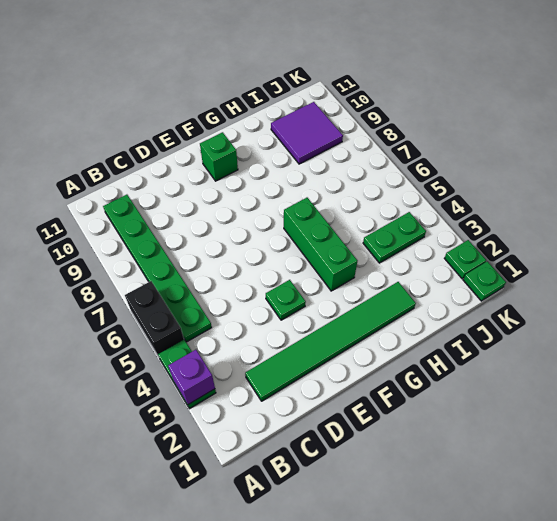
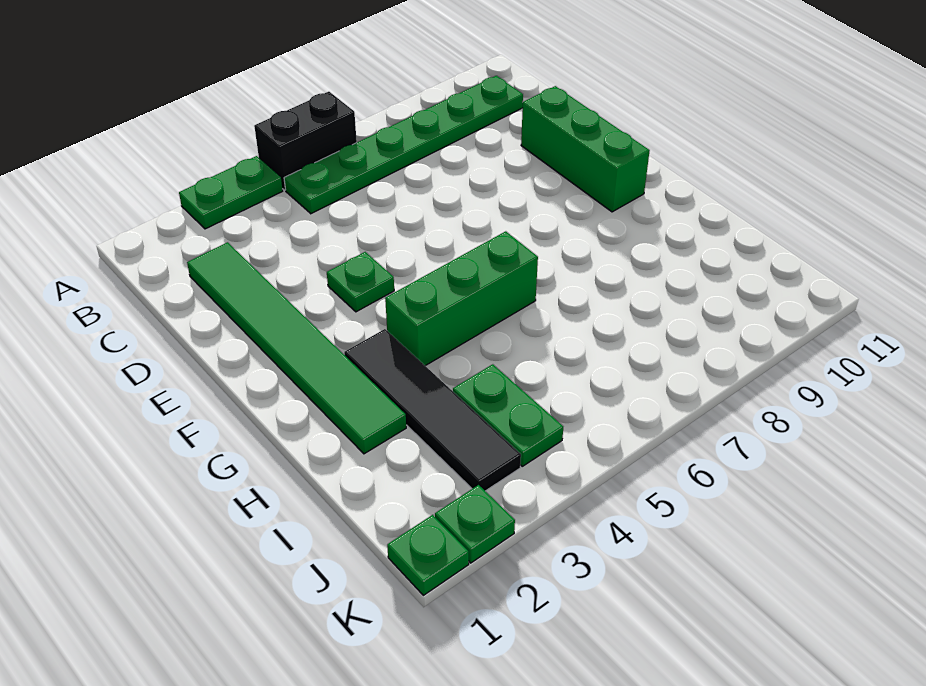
purple 1x1 brick [168,350,215,404] -> none
green 1x1 brick [200,132,238,181] -> green 1x3 brick [521,86,650,212]
none -> black 1x4 tile [344,329,521,491]
purple 2x2 tile [271,102,343,164] -> none

